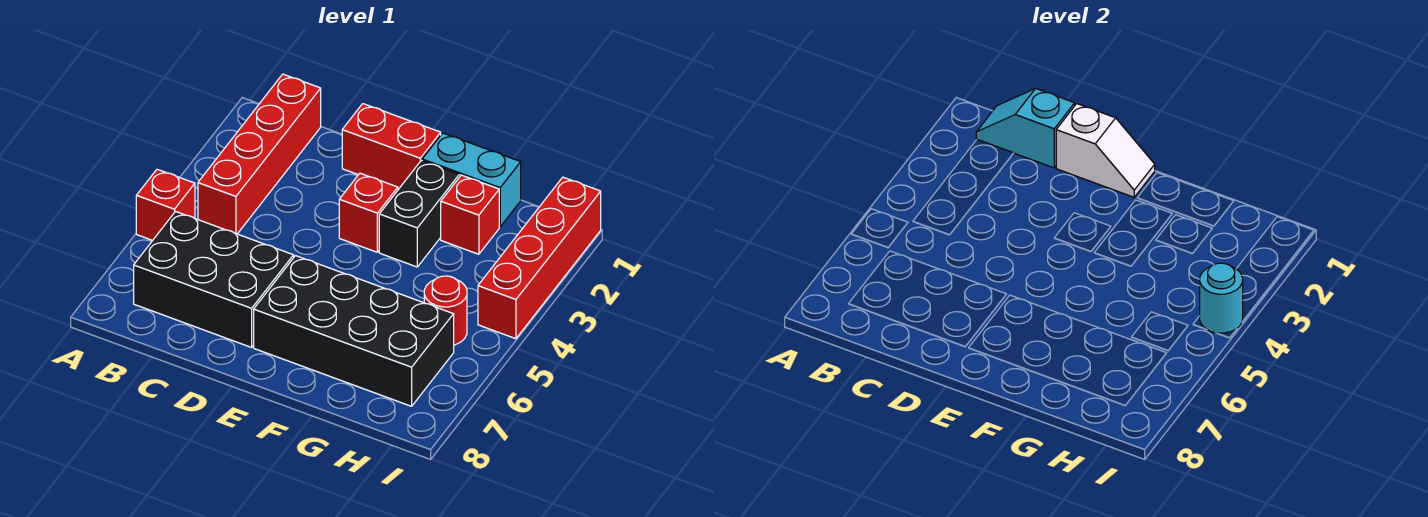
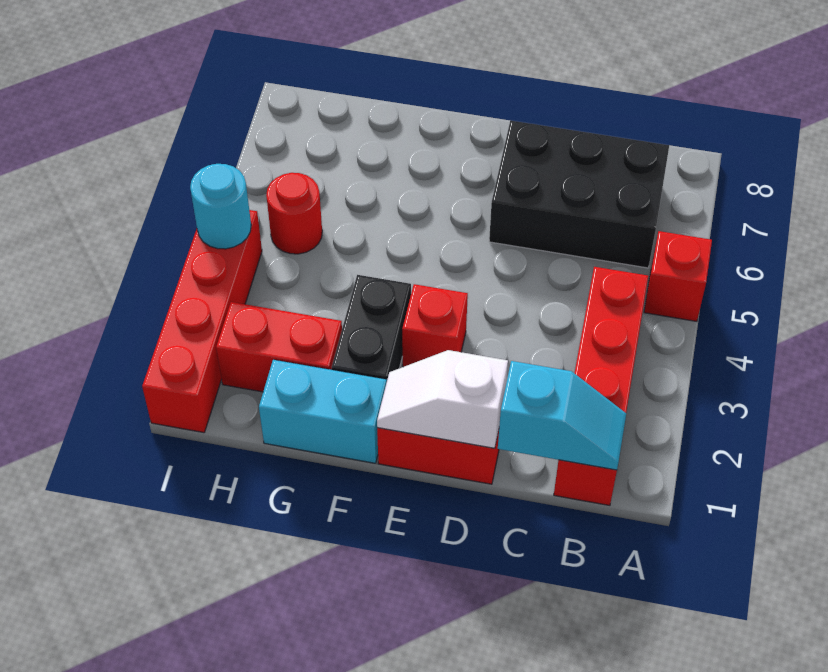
black 2x4 brick [254,256,454,406] -> none
red 1x1 brick [441,175,499,254] -> red 1x2 brick [216,302,342,392]

